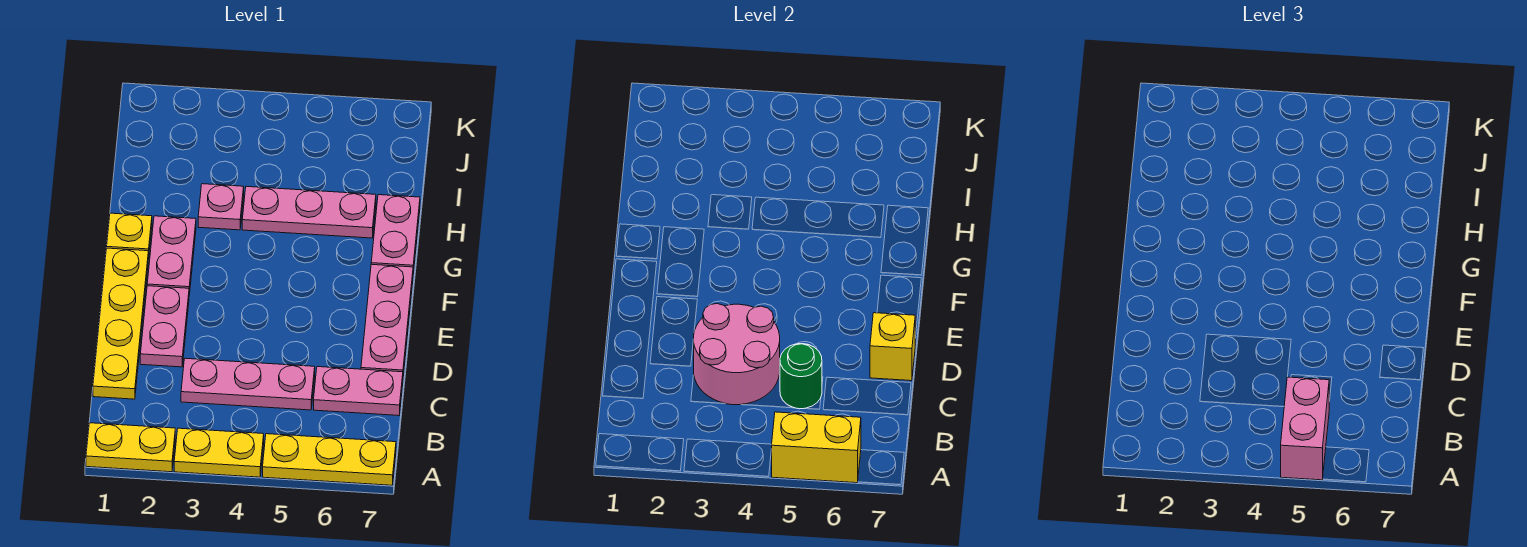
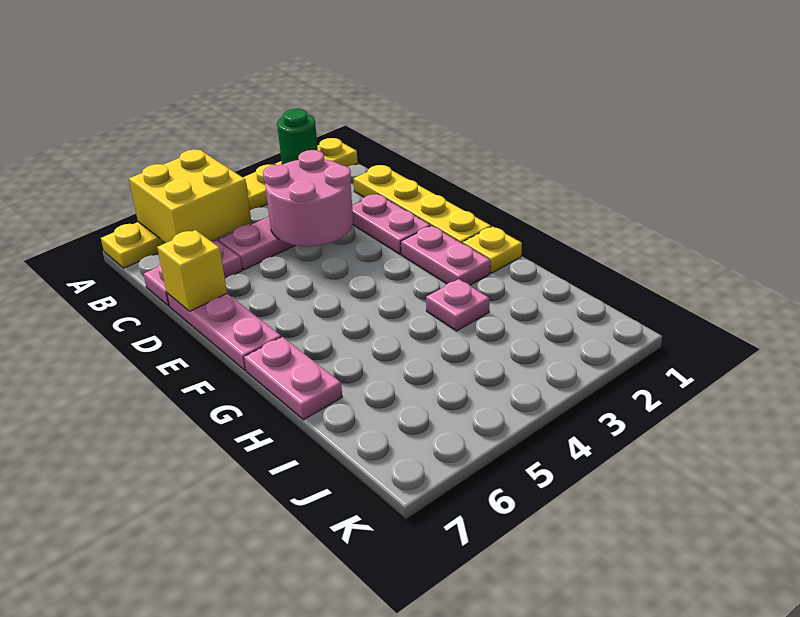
yellow 1x2 brick [772,412,861,483] -> yellow 2x2 brick [129,150,252,243]
pink 1x2 brick [1281,377,1329,480] -> none
green 1x1 round brick [780,344,822,409] -> green 1x1 round brick moved to [277,109,318,165]
pink 1x3 plate [242,186,376,238] -> none

